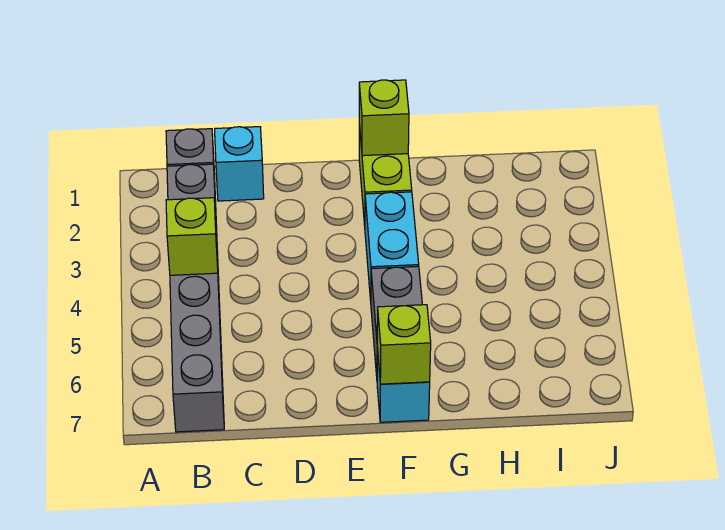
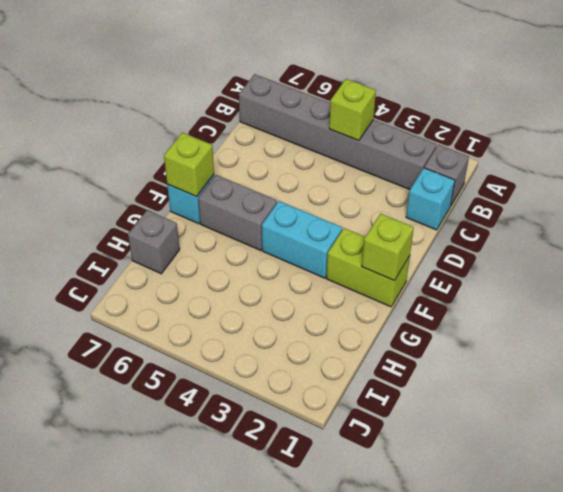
none -> grey 1x1 brick [128,210,180,274]

